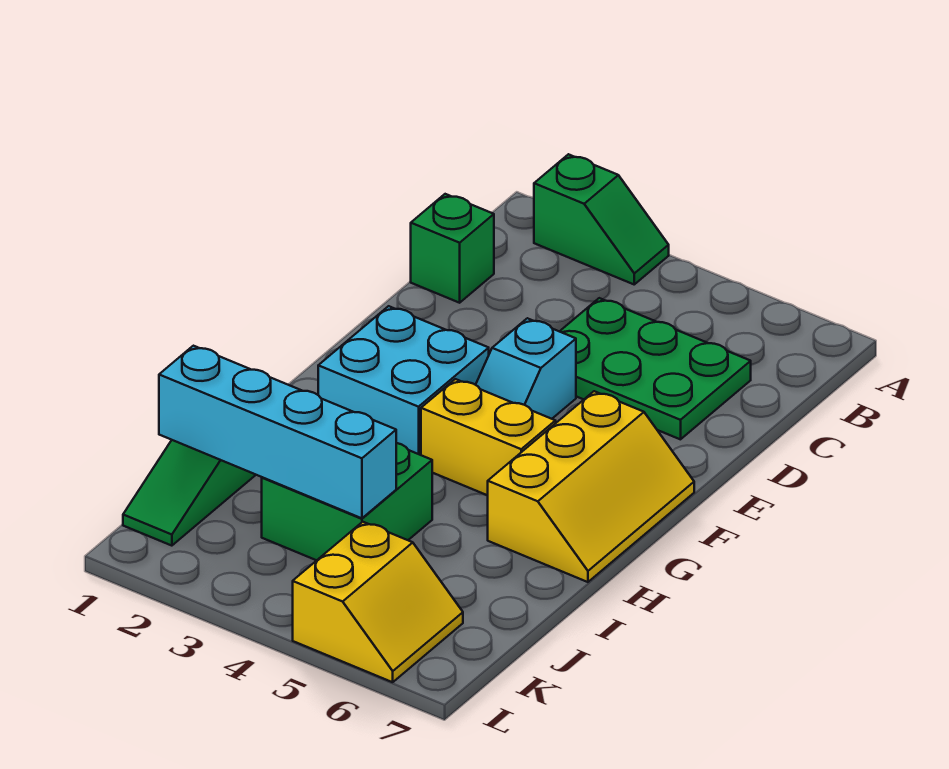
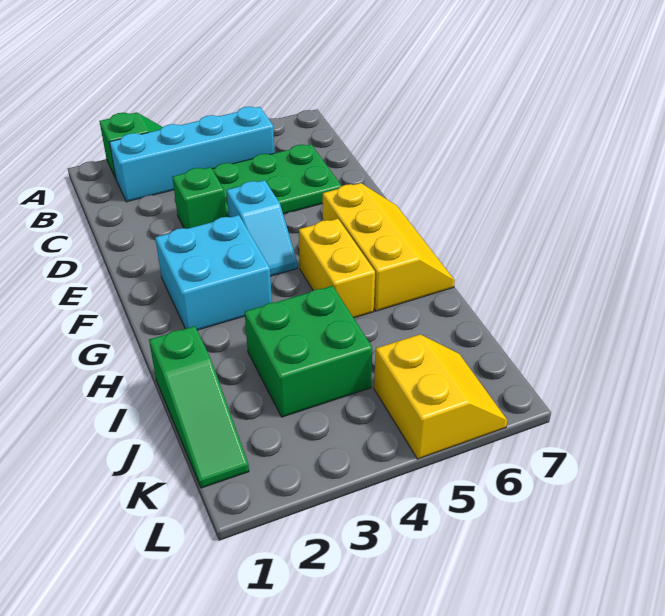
green 1x1 brick [411,194,494,303] -> green 1x1 brick moved to [172,167,226,229]
yellow 1x2 brick [421,379,556,495] -> yellow 1x2 brick turned to [299,219,375,318]
cyan 1x4 brick [159,346,396,518] -> cyan 1x4 brick moved to [109,107,275,202]

